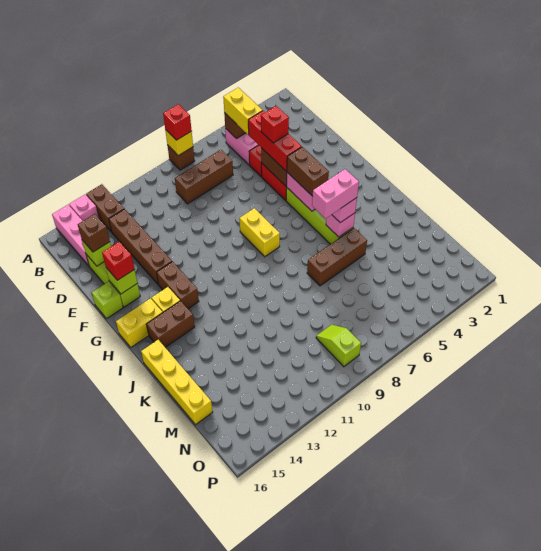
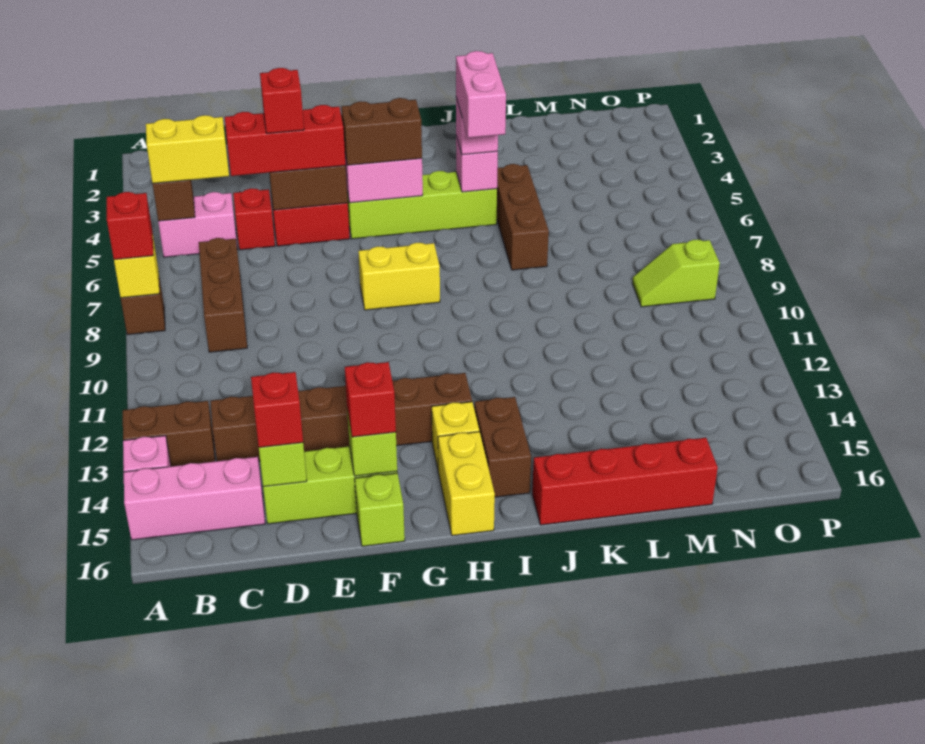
brown 1x1 brick [78,214,110,252] -> red 1x1 brick [251,372,303,447]
yellow 1x4 brick [141,340,212,425] -> red 1x4 brick [532,438,718,525]

